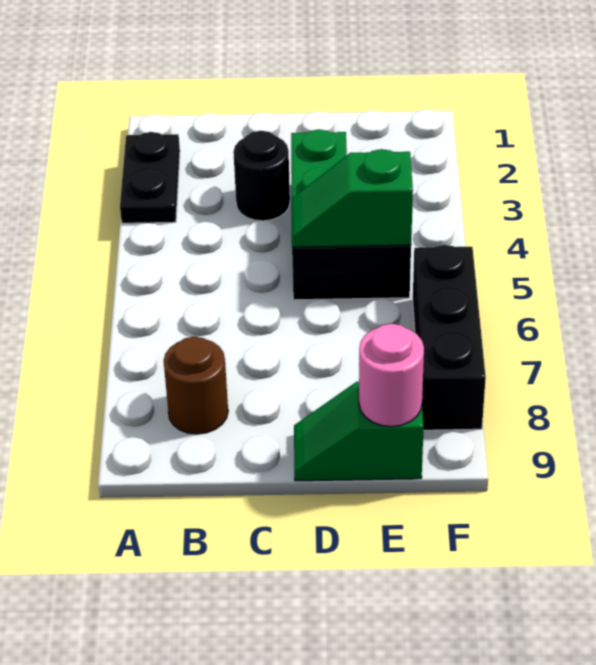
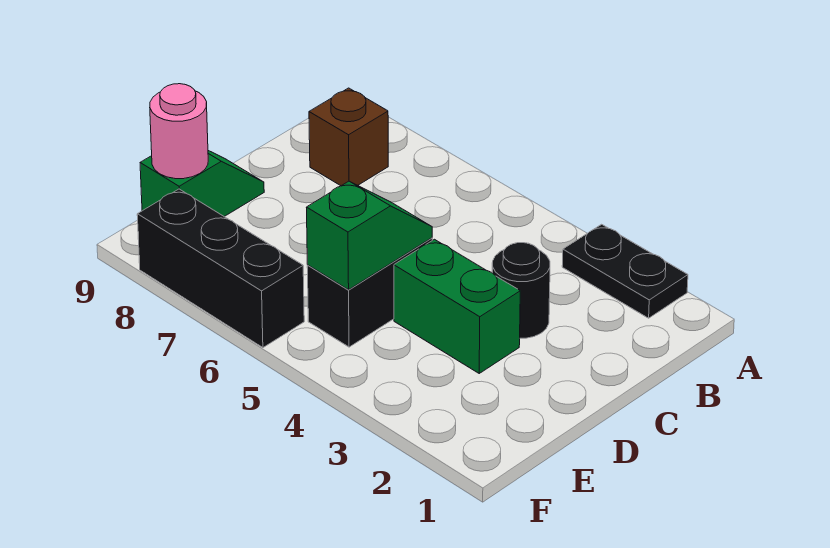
brown 1x1 round brick [164,337,228,434] -> brown 1x1 brick [309,88,388,186]

